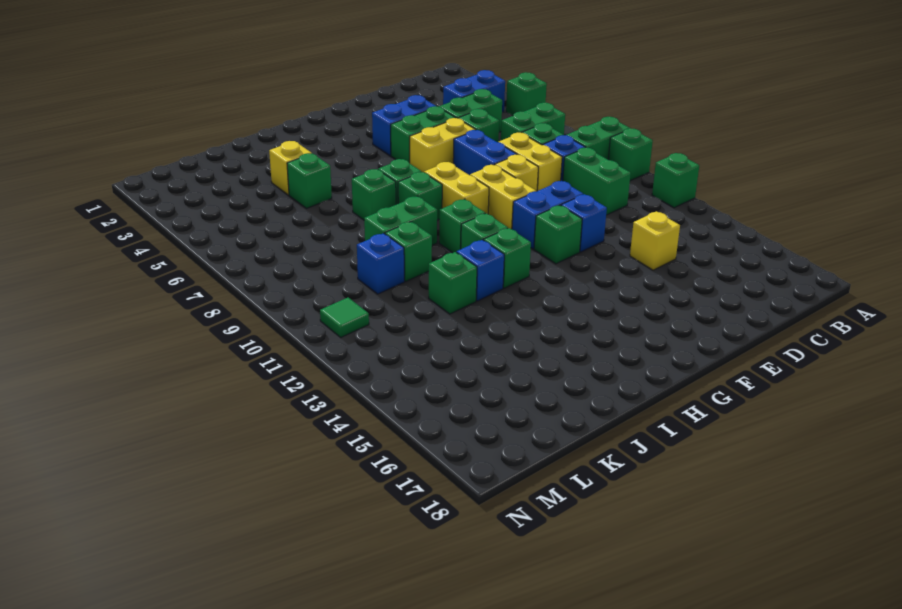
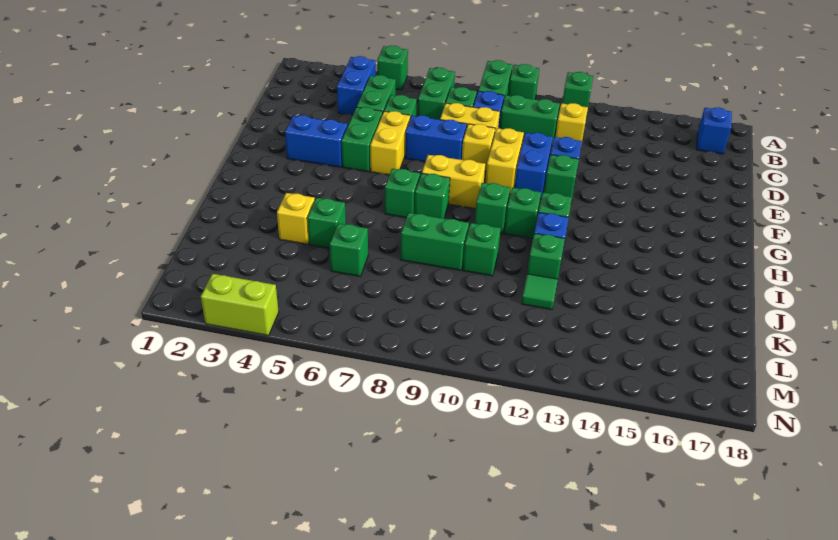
yellow 1x1 brick [630,211,680,270] -> yellow 1x1 brick moved to [555,103,588,145]
blue 1x2 brick [372,95,436,156] -> blue 1x2 brick turned to [285,115,348,167]
yellow 1x2 brick [470,165,536,229] -> yellow 1x2 brick turned to [485,128,524,194]
green 1x1 brick [352,169,396,220] -> green 1x1 brick moved to [330,223,368,276]
green 1x2 brick [364,196,437,245] -> green 1x2 brick turned to [401,213,469,270]
blue 1x1 brick [357,233,404,294] -> blue 1x1 brick moved to [697,108,732,154]
green 1x1 tile [320,298,369,337] -> green 1x1 tile moved to [522,274,558,310]
none -> lime 1x2 brick [201,274,279,336]

